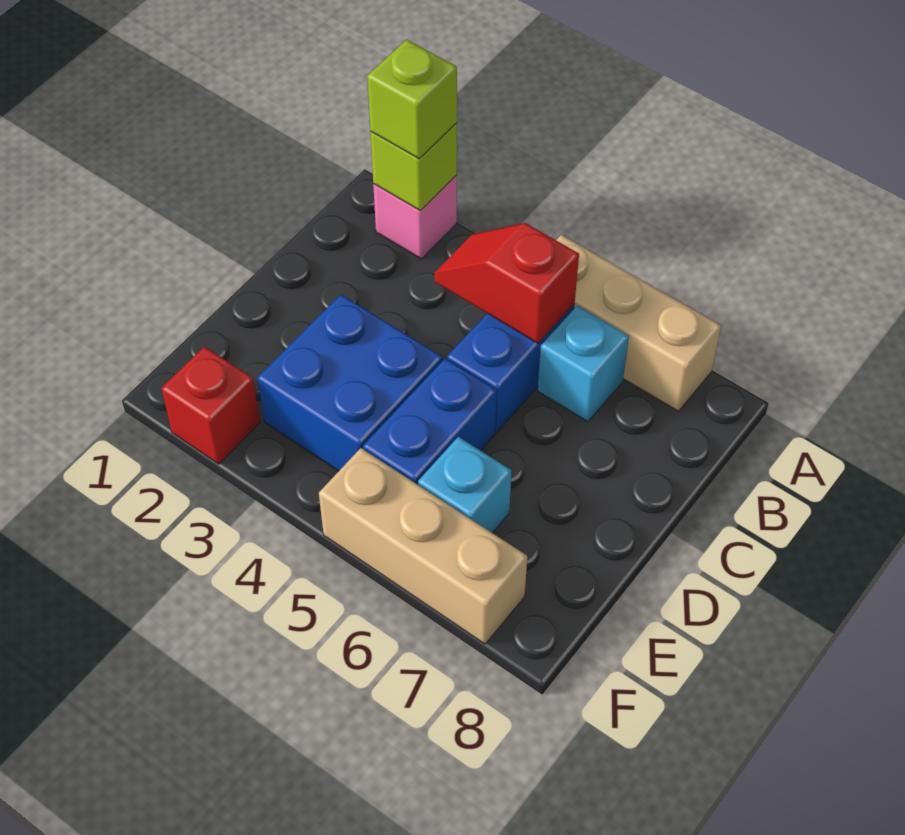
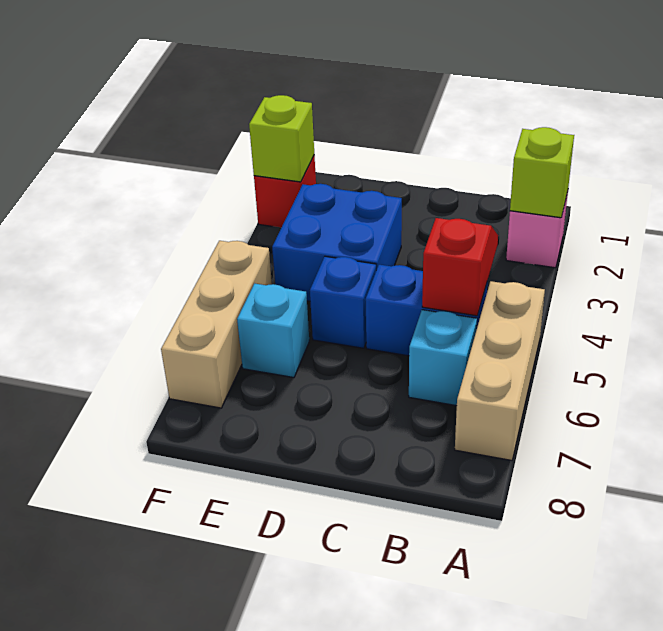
lime 1x1 brick [367,40,457,159] -> lime 1x1 brick moved to [249,95,314,182]
blue 1x2 brick [363,358,497,485] -> blue 1x1 brick [310,256,376,348]

